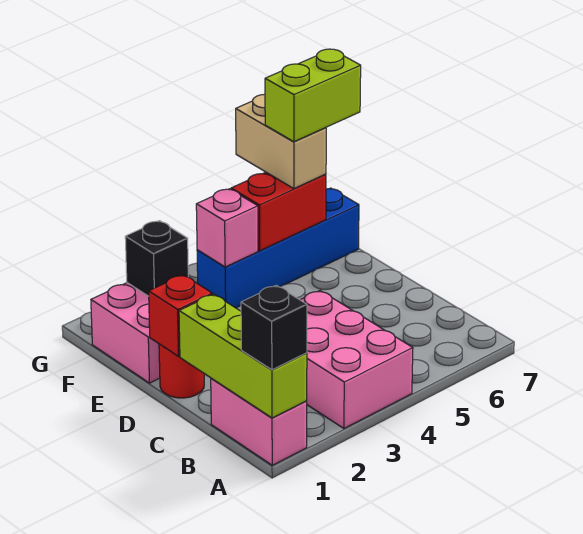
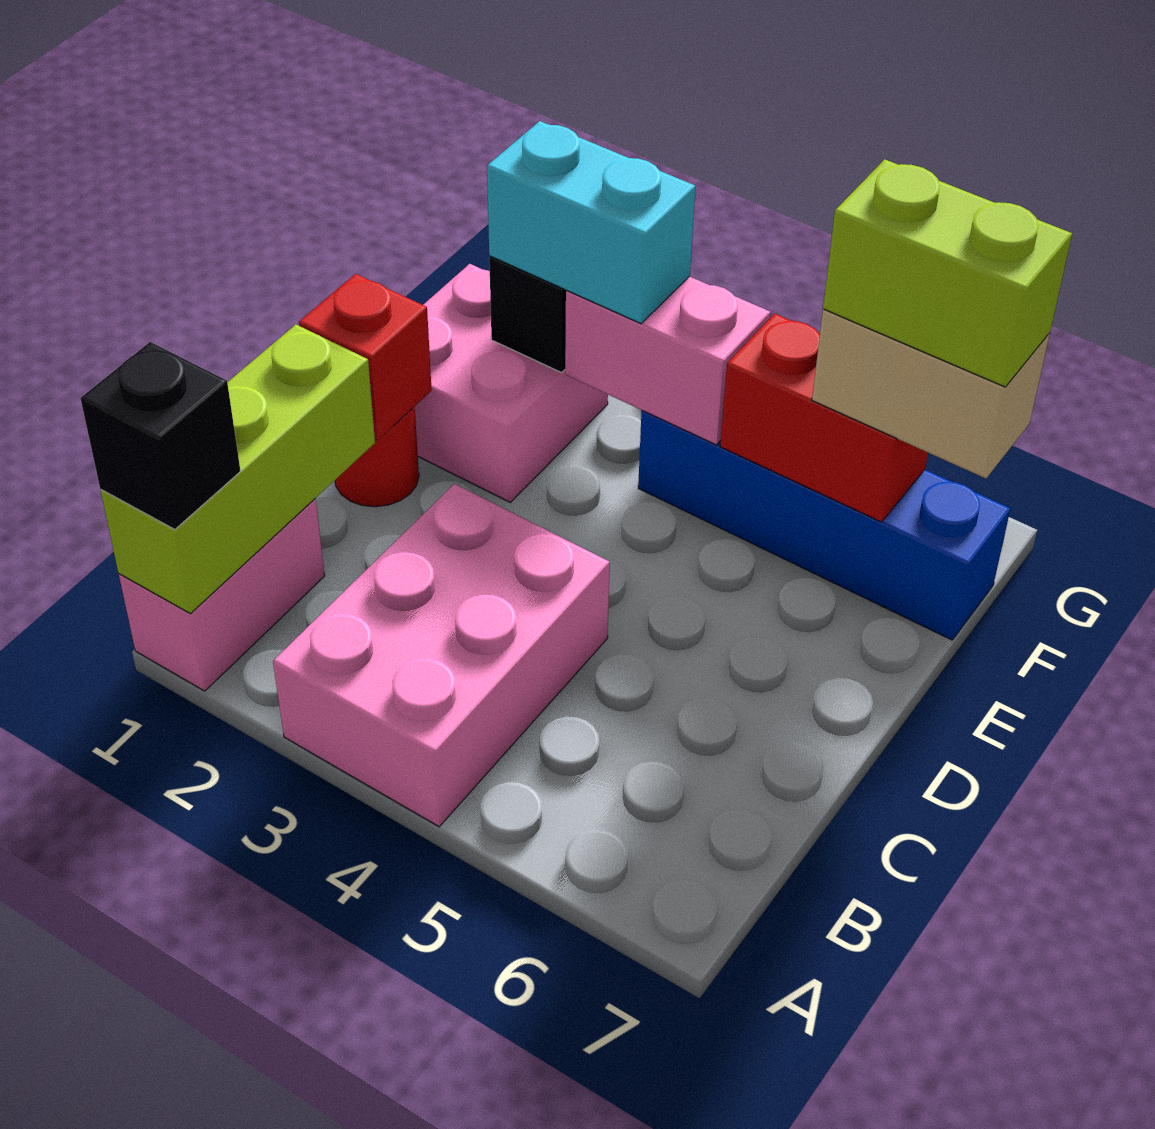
none -> cyan 1x2 brick [487,121,695,324]
pink 1x1 brick [196,189,258,267] -> pink 1x2 brick [565,276,771,445]
tan 1x2 brick [236,94,326,189] -> tan 1x2 brick turned to [812,309,1050,478]

